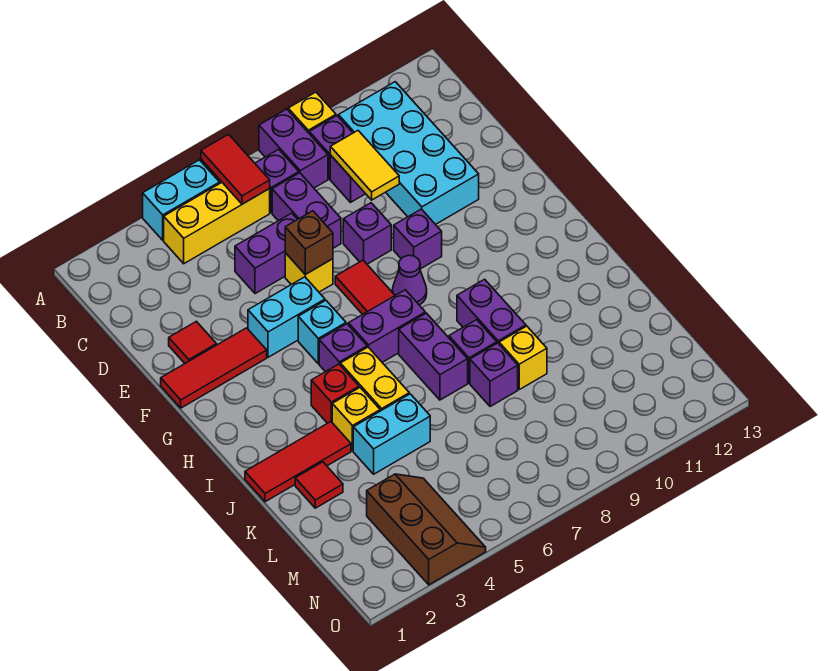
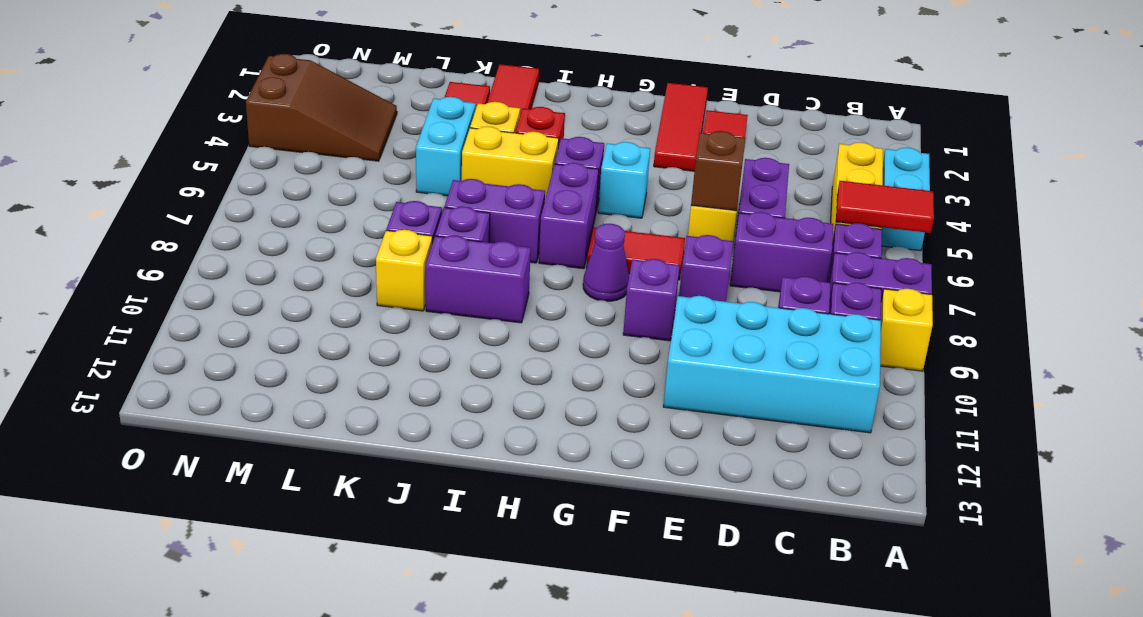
yellow 1x2 tile [330,131,399,200] -> none
cyan 1x2 brick [248,277,325,357] -> none
brown 2x3 slope [367,474,486,585] -> brown 2x3 slope turned to [246,54,397,161]

